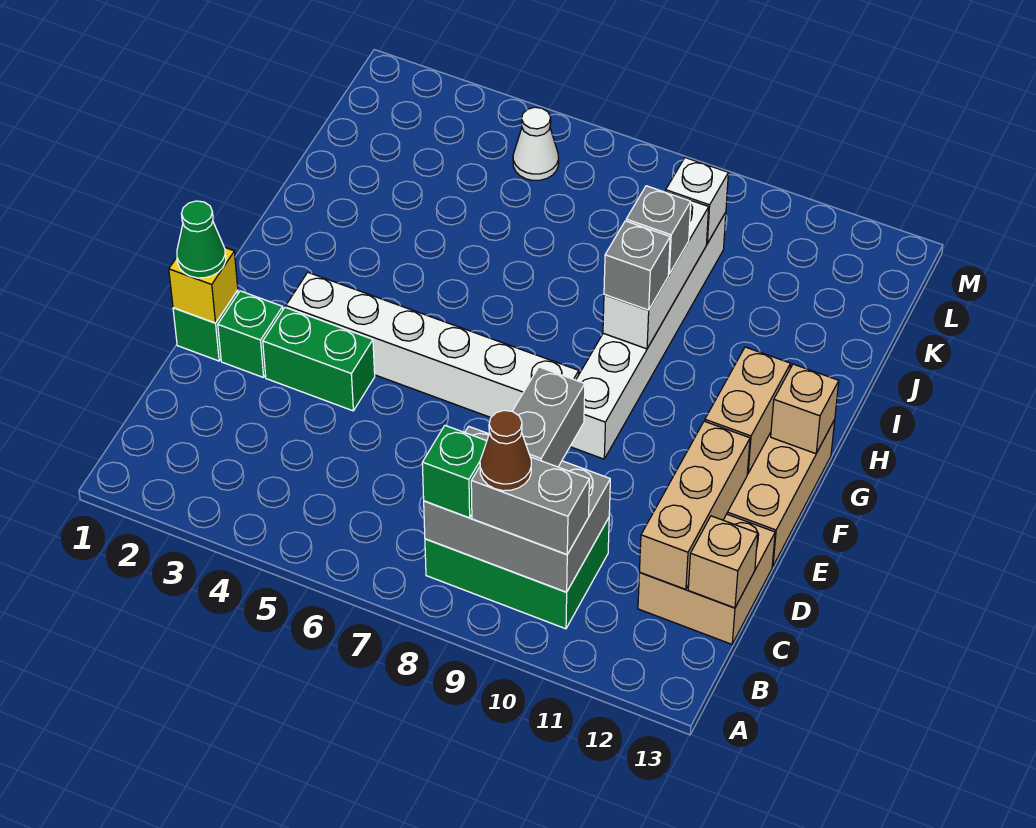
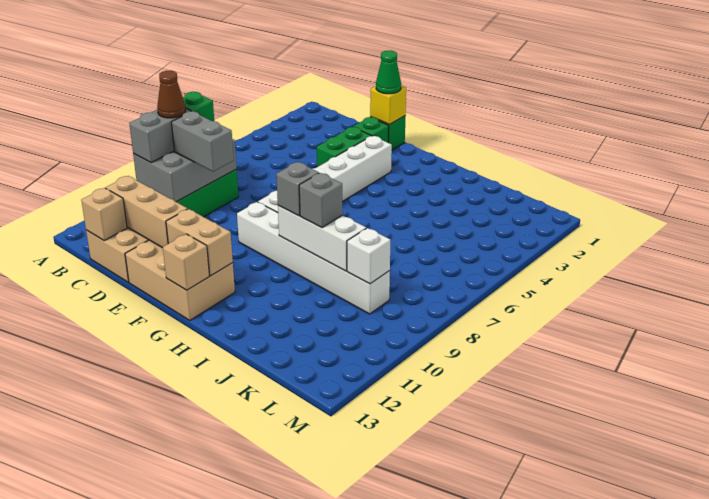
white 1x1 cone [513,107,559,181] -> none

